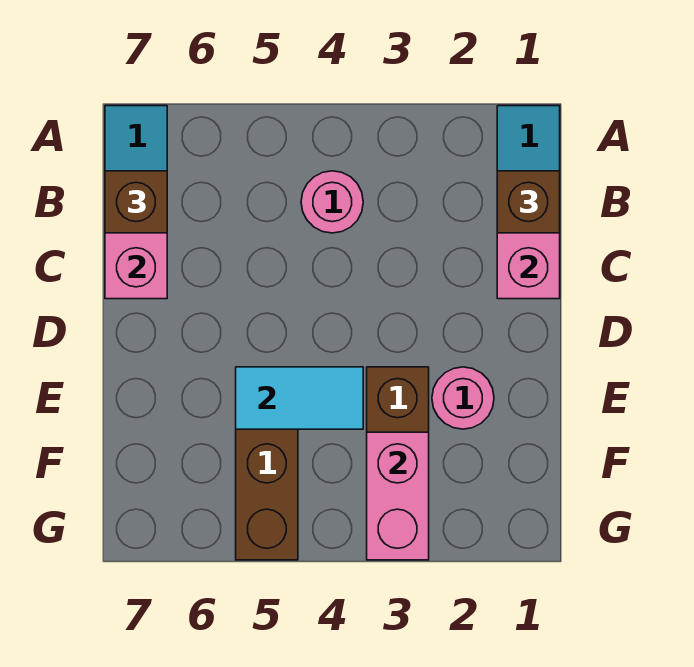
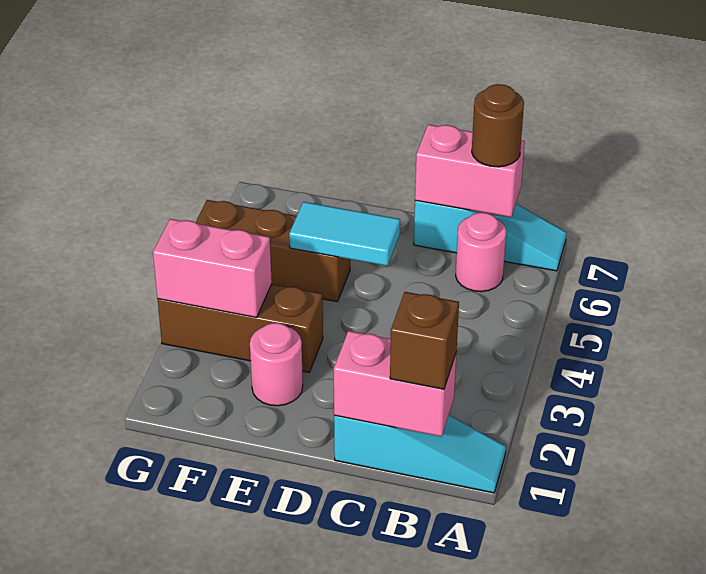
pink 1x1 round brick [301,171,363,233] -> pink 1x1 round brick moved to [456,212,506,292]
brown 1x1 brick [105,171,167,233] -> brown 1x1 round brick [472,84,524,167]
cyan 1x2 tile [236,367,363,429] -> cyan 1x2 tile turned to [289,202,400,266]

